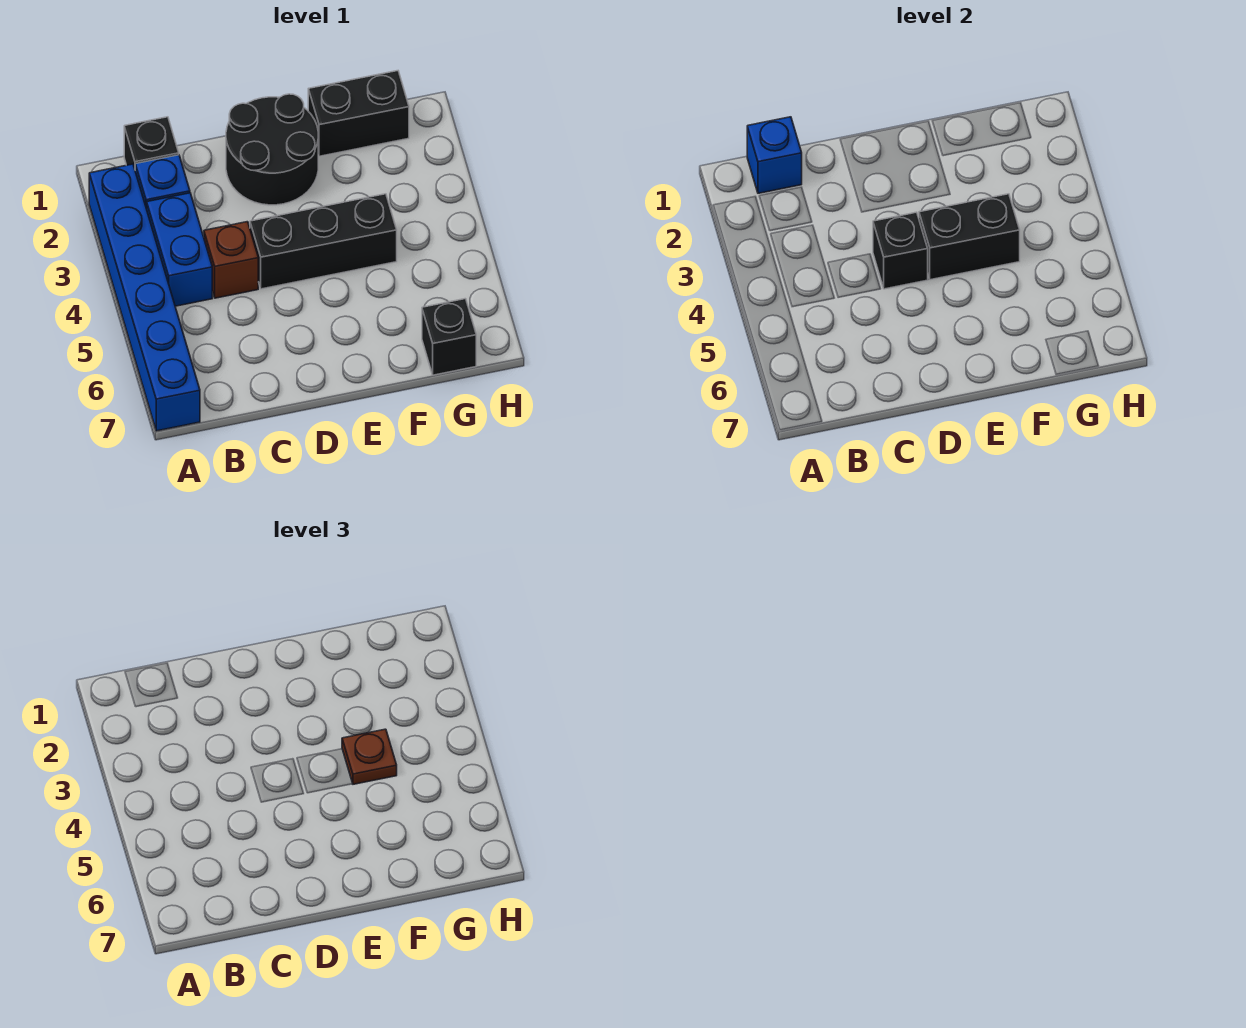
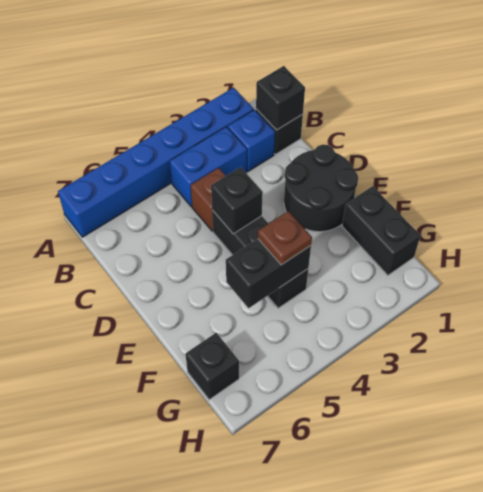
blue 1x1 brick [747,117,802,193] -> black 1x1 brick [256,66,305,130]
black 1x2 brick [919,194,1020,280] -> black 1x2 brick turned to [226,239,311,308]

